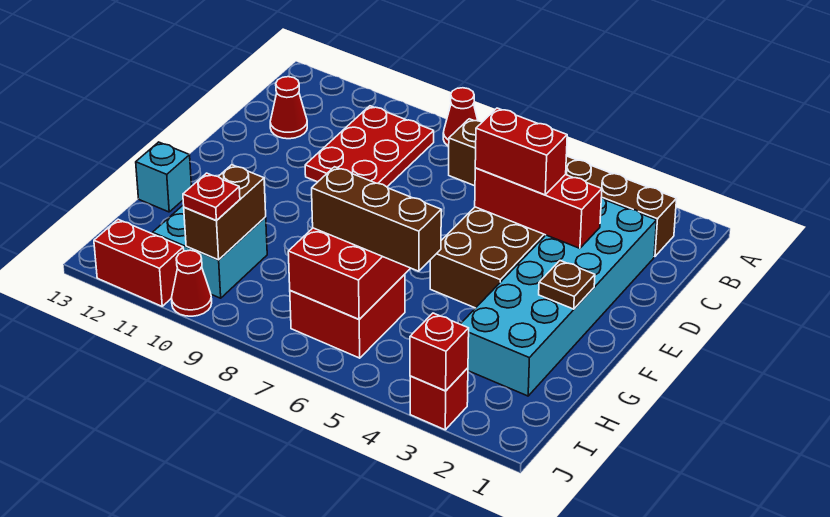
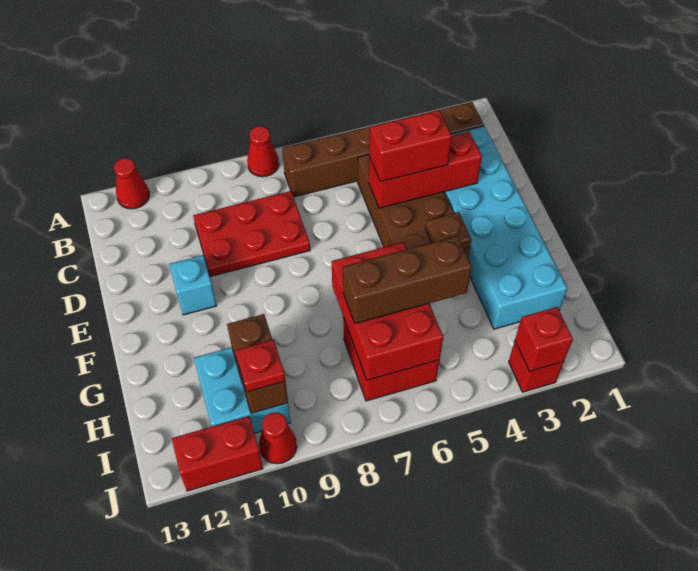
red 2x3 plate [305,106,434,187] -> red 2x3 plate turned to [193,191,310,277]
red 1x1 cone [270,77,307,139] -> red 1x1 cone moved to [114,158,149,209]
brown 1x1 plate [539,261,595,309] -> brown 1x1 plate moved to [425,212,472,249]
cyan 1x1 brick [136,142,191,212] -> cyan 1x1 brick moved to [169,255,217,315]

